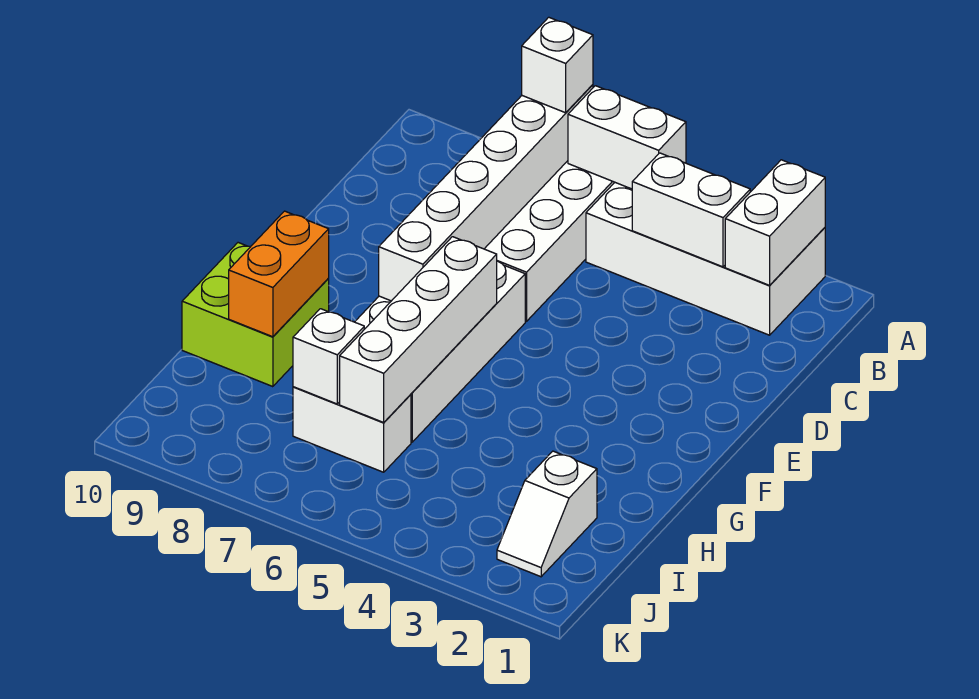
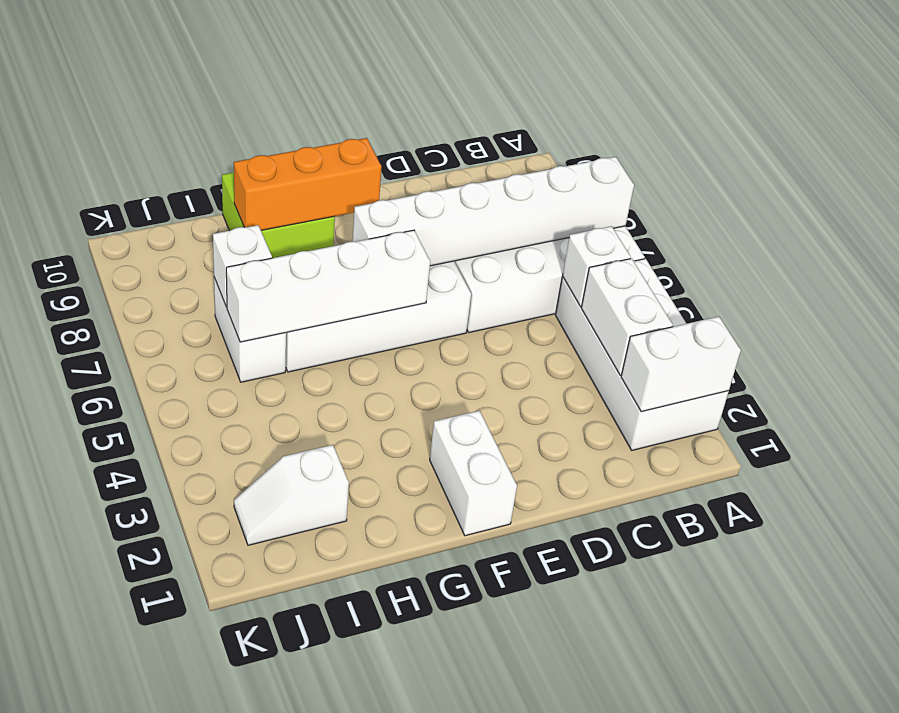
white 1x2 brick [568,86,686,189] -> white 1x2 brick moved to [430,411,517,536]
white 1x1 brick [522,17,593,113] -> white 1x1 brick moved to [563,226,631,307]
orange 1x2 brick [229,211,329,337] -> orange 1x3 brick [234,138,381,230]

